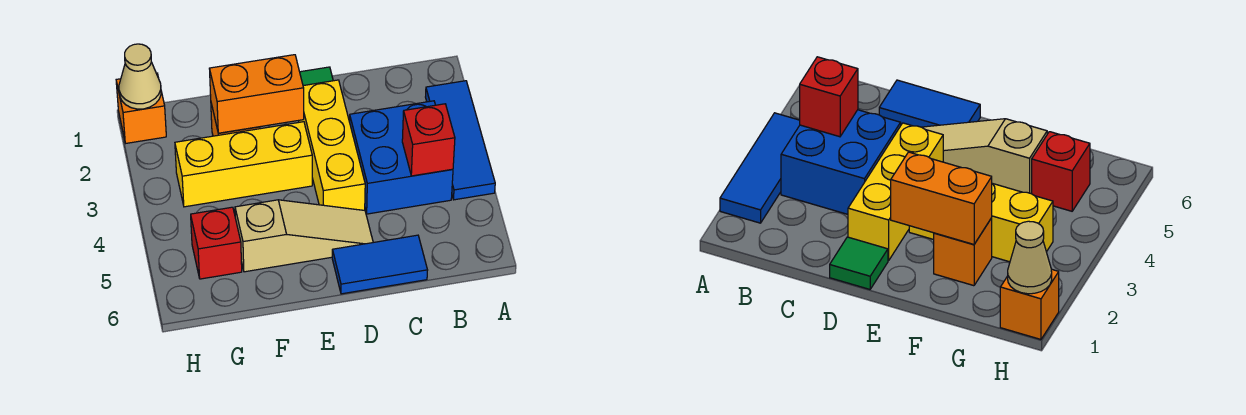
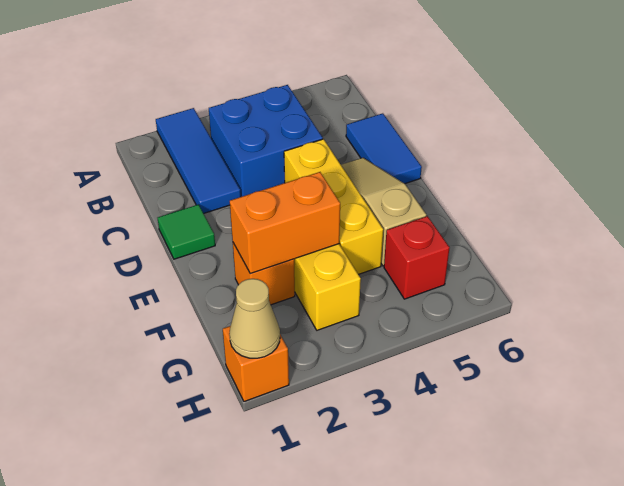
blue 1x3 tile [426,81,495,200] -> blue 1x3 tile turned to [156,108,241,214]
red 1x1 brick [402,104,455,176] -> none
yellow 1x3 brick [298,80,365,210] -> yellow 1x3 brick turned to [284,139,383,274]
orange 1x2 brick [209,55,304,133] -> orange 1x2 brick turned to [230,172,340,273]

